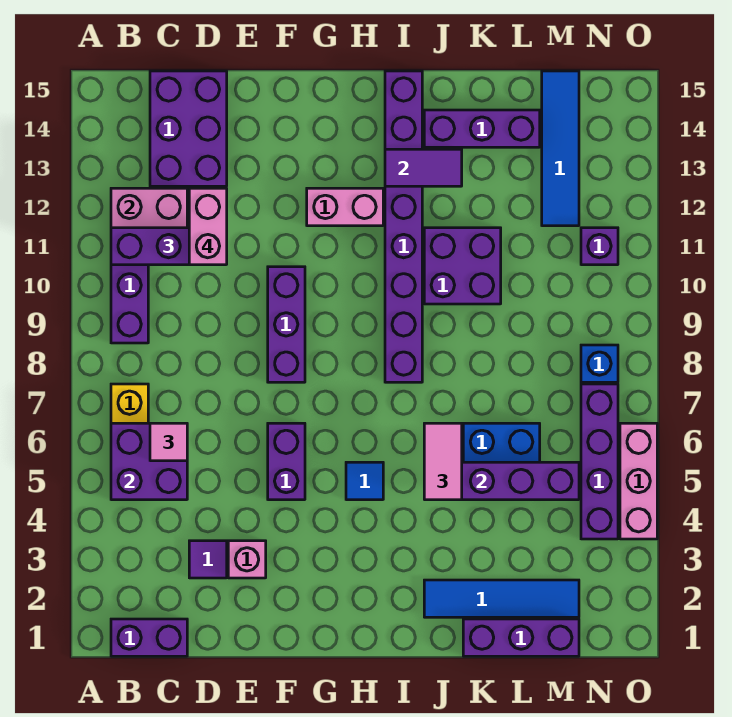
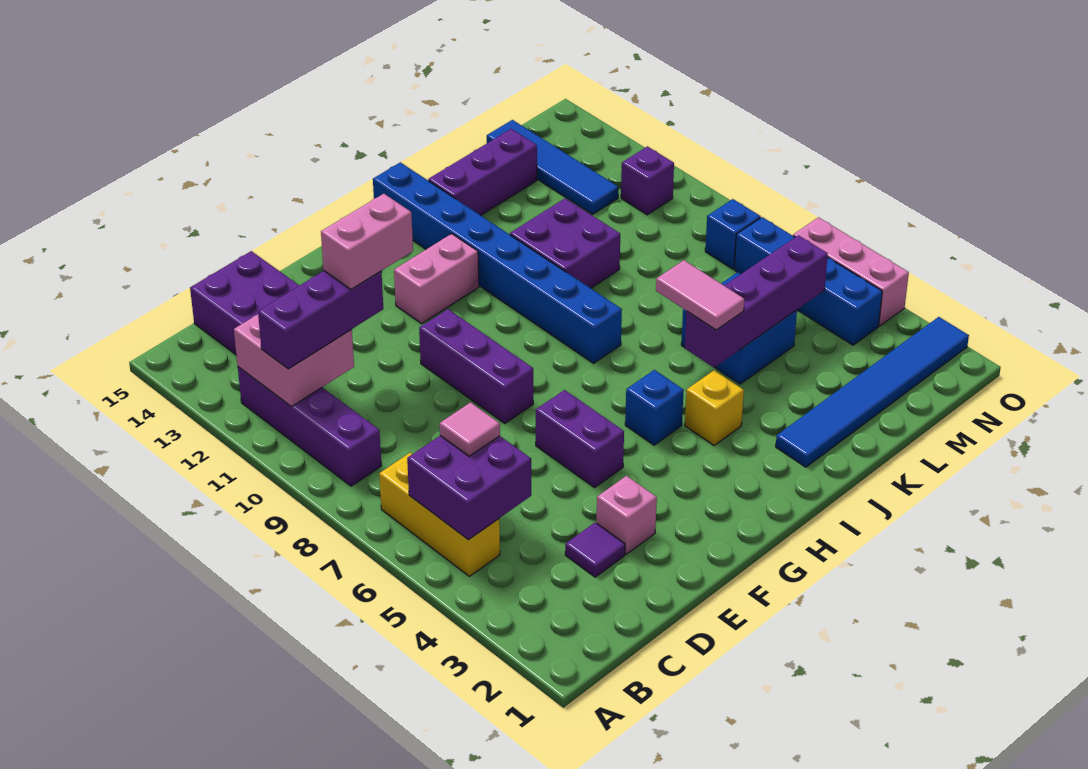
purple 1x2 brick [111,619,187,656] -> none
pink 1x2 brick [189,188,227,265] -> pink 1x2 brick turned to [321,194,413,289]
blue 1x1 tile [346,462,383,500] -> blue 1x1 brick [625,370,684,445]
none -> yellow 1x1 brick [685,370,744,446]
purple 1x8 brick [385,71,422,382] -> blue 1x8 brick [373,162,622,363]
purple 1x2 tile [385,149,462,186] -> none
blue 1x4 tile [424,580,579,617] -> blue 1x6 tile [776,317,969,467]
purple 1x3 brick [463,619,579,656] -> none
purple 1x4 brick [581,384,618,539] -> blue 1x4 brick [734,217,882,345]

